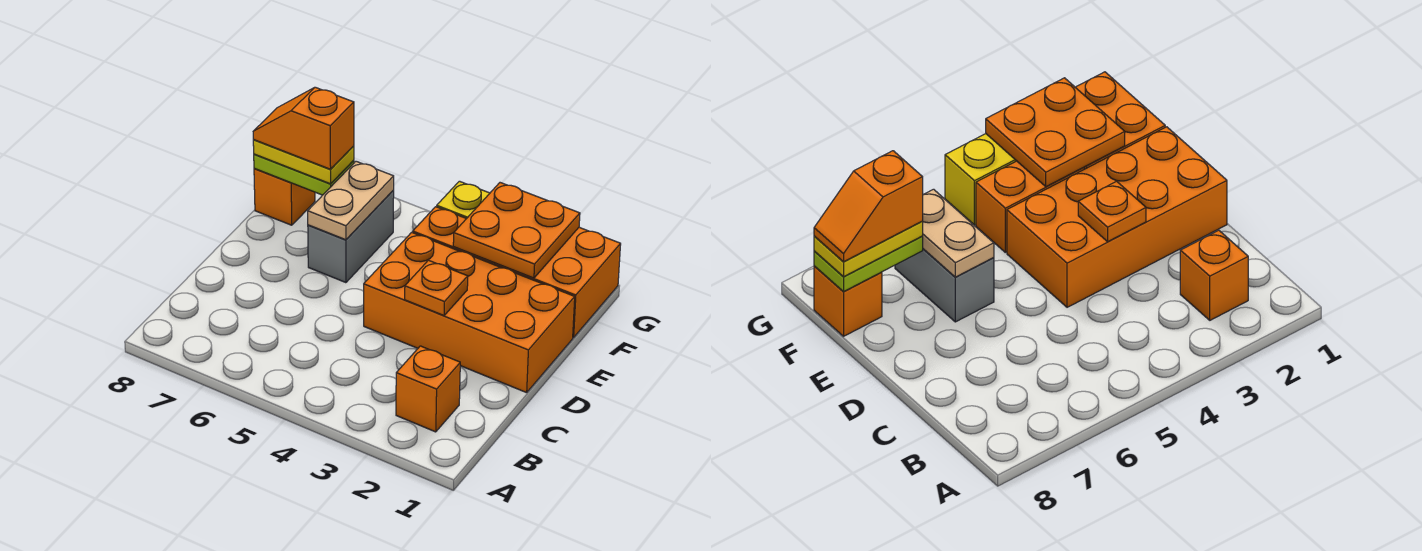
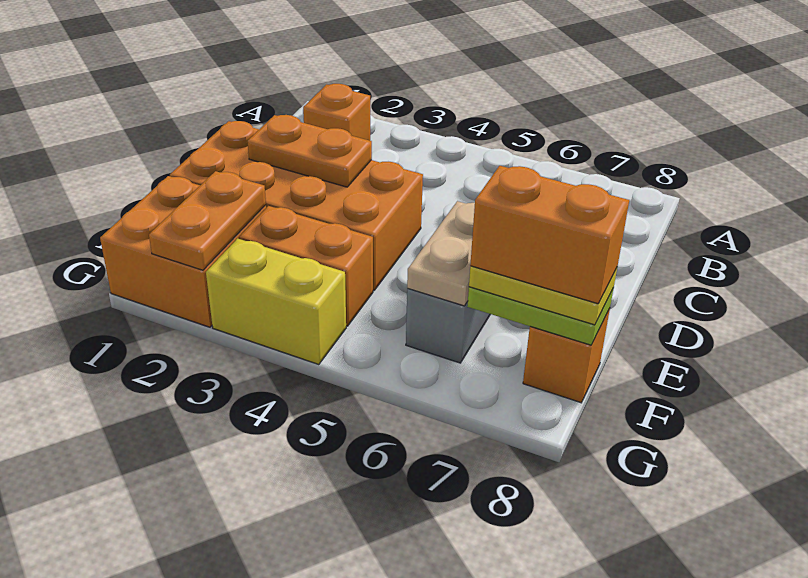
orange 1x1 plate [405,260,468,315] -> orange 1x2 plate [247,115,372,187]
orange 2x2 plate [453,183,580,278] -> orange 1x2 plate [149,171,266,270]
orange 1x2 slope [253,87,354,169] -> orange 1x2 brick [470,166,629,304]

